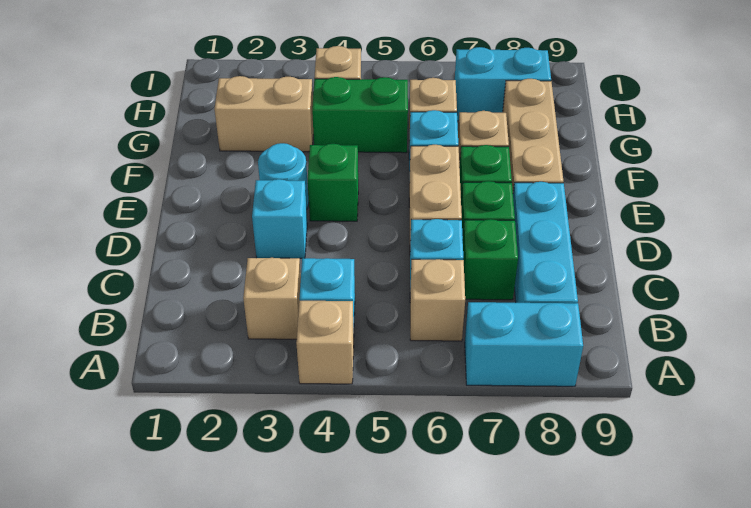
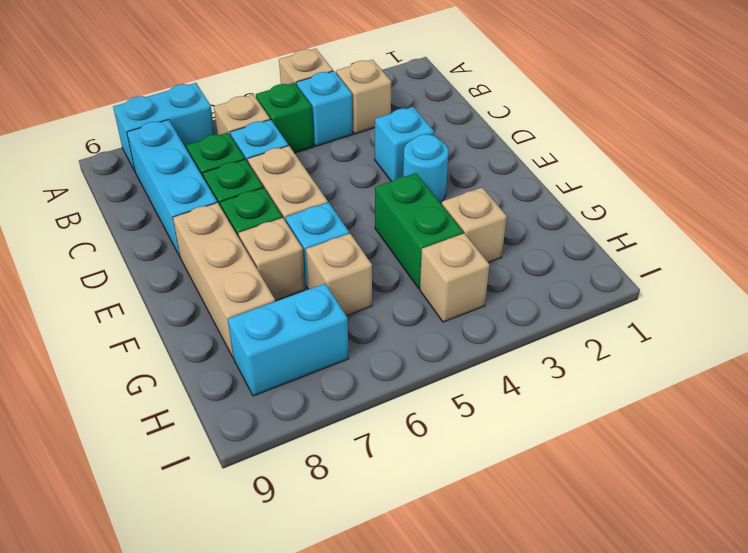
green 1x1 brick [308,144,358,221] -> green 1x1 brick moved to [256,83,314,153]
tan 1x2 brick [214,76,313,152] -> tan 1x1 brick [441,188,507,263]
green 1x2 brick [312,77,408,153] -> green 1x2 brick turned to [375,173,463,288]

